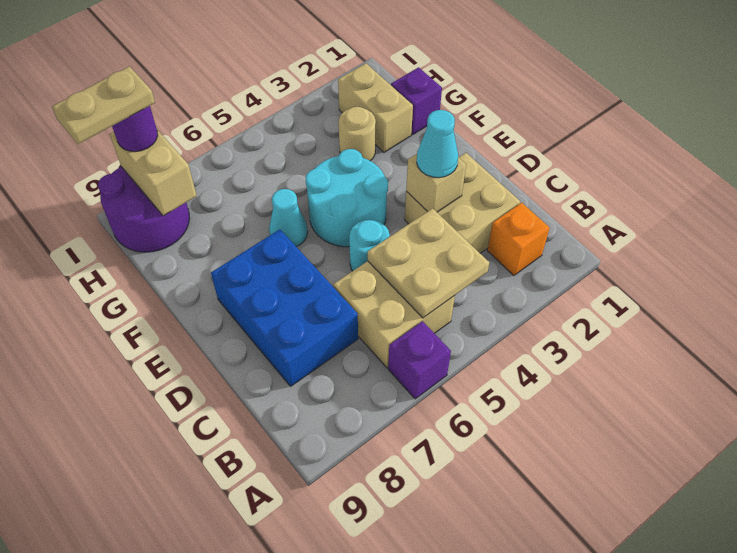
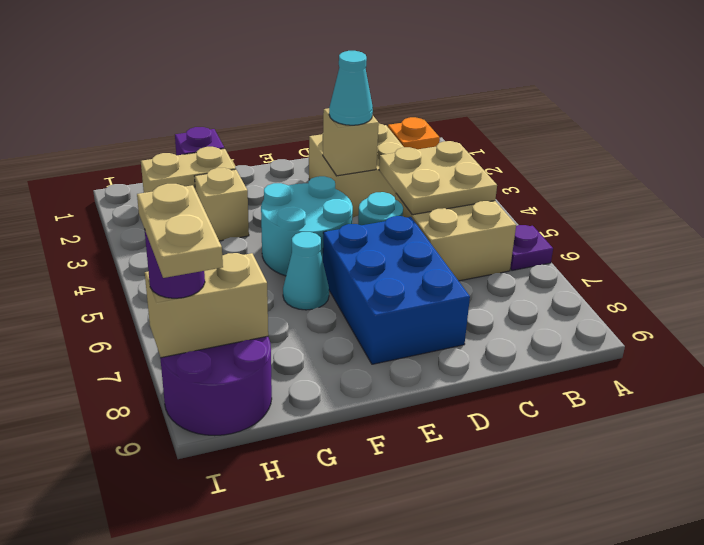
purple 1x1 brick [388,321,451,399] -> purple 1x1 plate [510,225,553,271]
blue 2x3 brick [211,229,358,386] -> blue 2x3 brick turned to [323,216,470,364]
tan 1x1 round brick [339,107,376,161] -> tan 1x1 brick [195,168,249,241]

